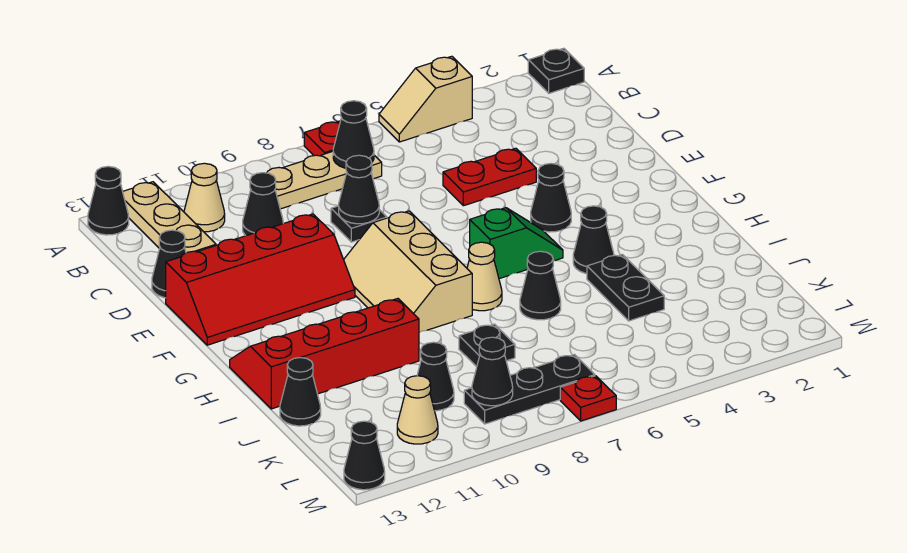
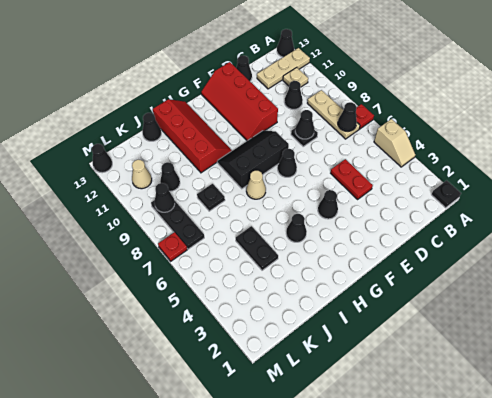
tan 1x2 slope [379,56,472,142] -> tan 1x2 slope turned to [374,119,415,167]
tan 1x1 cone [184,163,225,232] -> tan 1x1 plate [283,67,308,87]
tan 2x3 slope [344,211,472,333] -> black 2x3 slope [217,130,289,189]
green 1x2 slope [470,208,563,279] -> none
black 1x2 plate [587,255,664,321] -> black 1x2 plate turned to [236,226,278,270]
black 1x1 cone [520,251,561,320] -> black 1x1 cone moved to [278,149,297,177]

